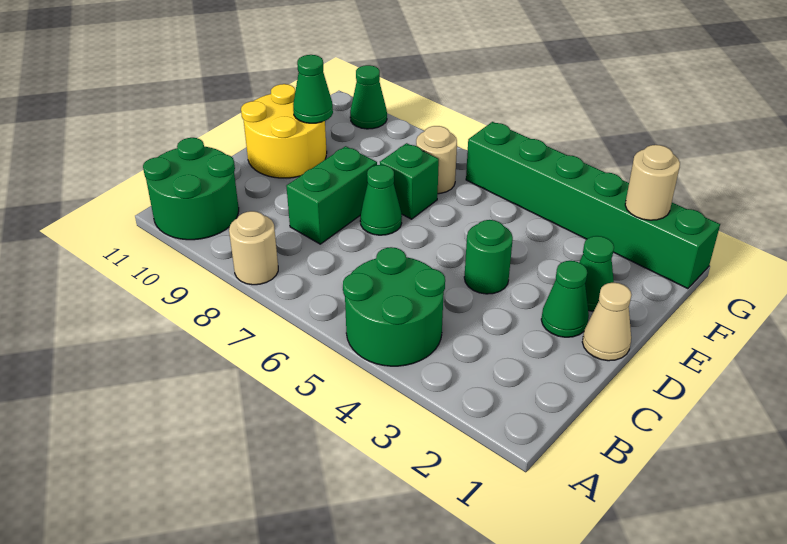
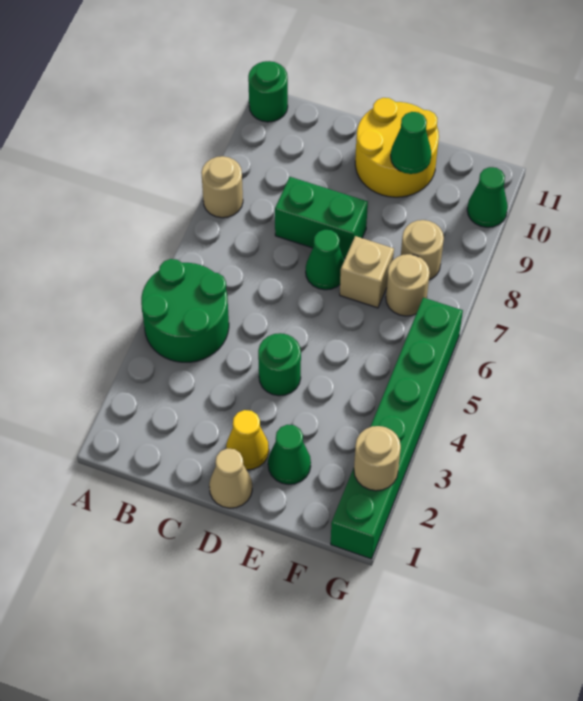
green 2x2 round brick [143,138,239,240] -> green 1x1 round brick [248,61,288,122]
green 1x1 cone [541,261,589,337] -> yellow 1x1 cone [226,410,269,470]
green 1x1 brick [380,143,439,219] -> tan 1x1 brick [340,236,394,308]
none -> tan 1x1 round brick [401,220,444,280]

